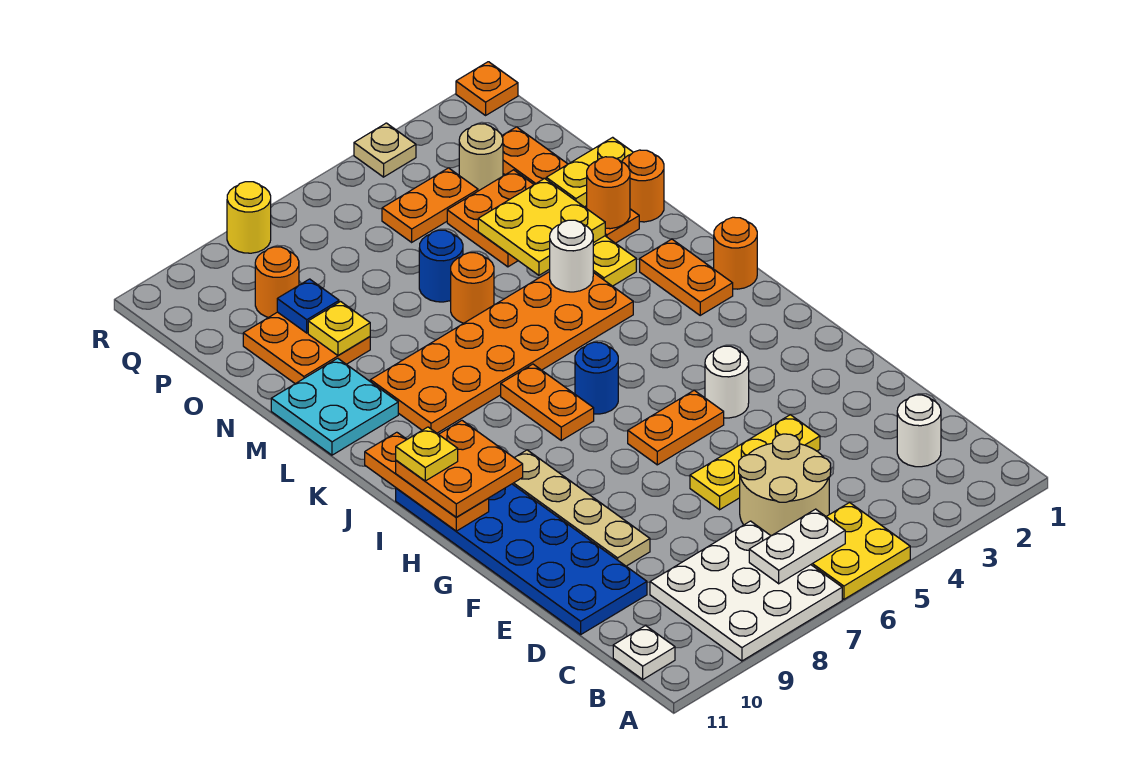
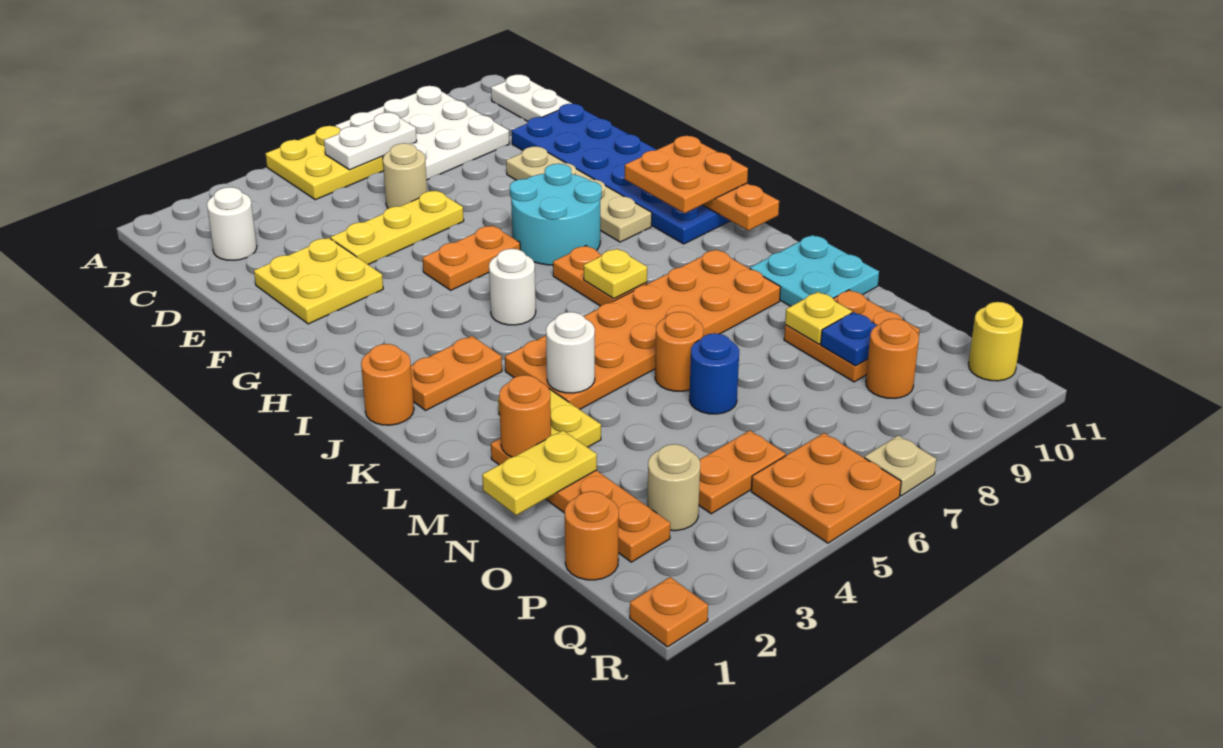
white 1x1 plate [613,626,675,679] -> white 1x2 plate [491,75,572,121]
tan 2x2 round brick [739,434,831,536] -> tan 1x1 round brick [383,143,427,208]
white 1x1 round brick [705,346,749,418] -> white 1x1 round brick moved to [489,249,536,325]
none -> cyan 2x2 round brick [510,164,602,265]
blue 1x1 round brick [575,342,618,414] -> none
yellow 1x1 plate [396,427,458,481] -> yellow 1x1 plate moved to [584,249,647,298]
orange 1x2 plate [640,239,733,315] -> orange 1x2 plate turned to [411,336,502,410]
orange 1x1 round brick [622,150,664,222] -> orange 1x1 round brick moved to [565,491,619,580]
yellow 2x2 plate [478,178,605,275] -> yellow 2x2 plate moved to [254,238,383,324]
orange 2x2 plate [447,170,534,267] -> orange 2x2 plate moved to [751,433,901,543]
tan 1x1 plate [354,123,416,177] -> tan 1x1 plate moved to [865,435,936,496]
yellow 1x1 round brick [227,182,271,253] -> yellow 1x1 round brick moved to [969,302,1023,381]

